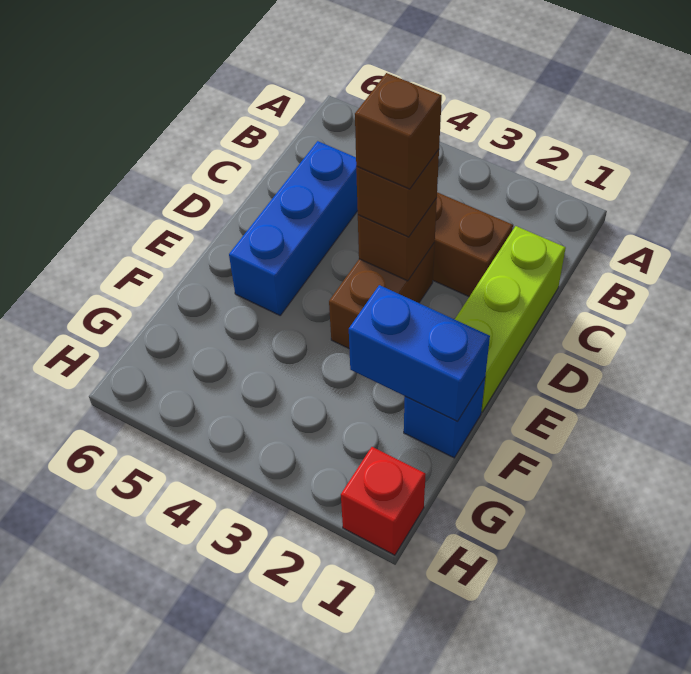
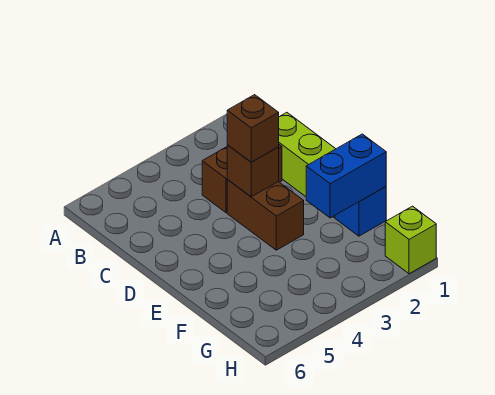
blue 1x3 brick [229,141,358,315] -> none
brown 1x1 brick [355,73,442,189] -> none
red 1x1 brick [341,447,426,555] -> lime 1x1 brick [385,206,436,274]

